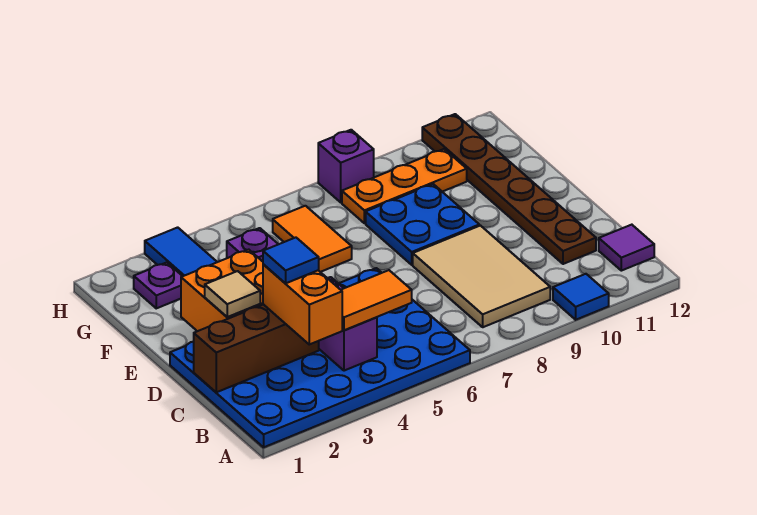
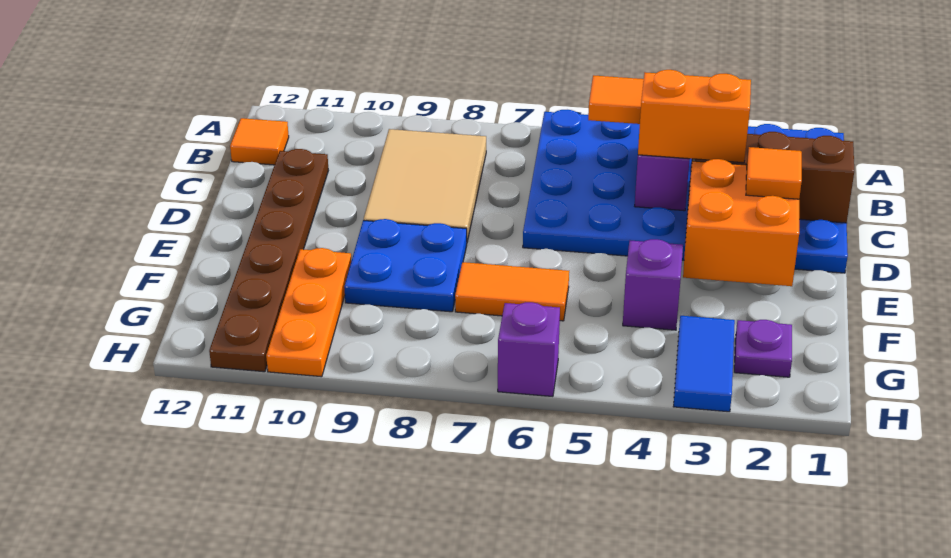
blue 1x1 tile [553,274,609,320] -> none
orange 1x2 brick [263,264,342,344] -> orange 1x2 brick turned to [638,70,751,163]
purple 1x1 tile [599,225,654,271] -> orange 1x1 tile [230,118,289,165]
blue 1x1 tile [263,237,319,283] -> none
tan 1x1 tile [205,271,260,317] -> orange 1x1 tile [746,147,802,199]
orange 1x2 tile [273,206,352,272] -> orange 1x2 tile turned to [455,262,569,321]
orange 1x3 plate [342,149,467,223] -> orange 1x3 plate turned to [266,248,352,377]
purple 1x1 brick [318,130,374,202] -> purple 1x1 brick moved to [498,302,560,396]

